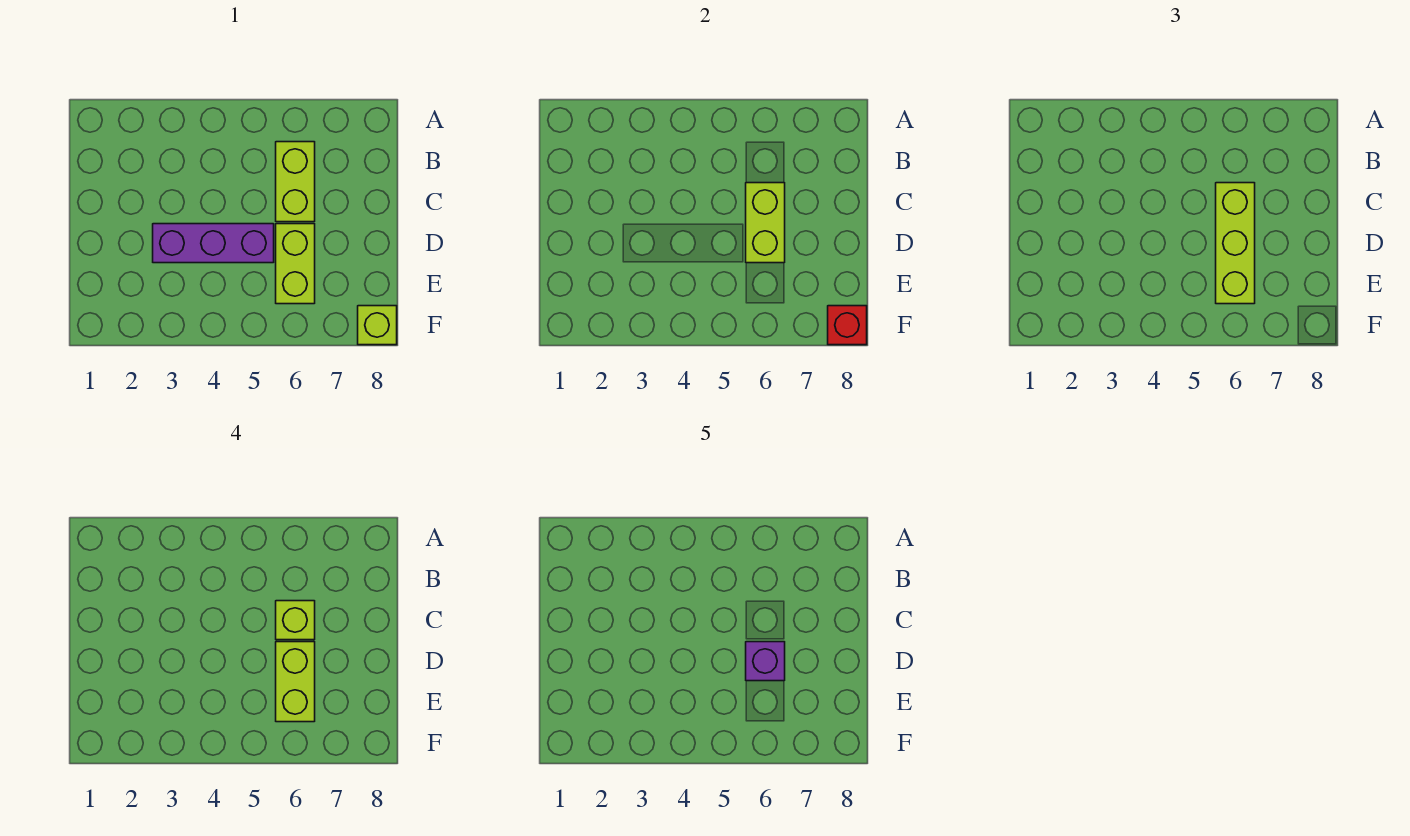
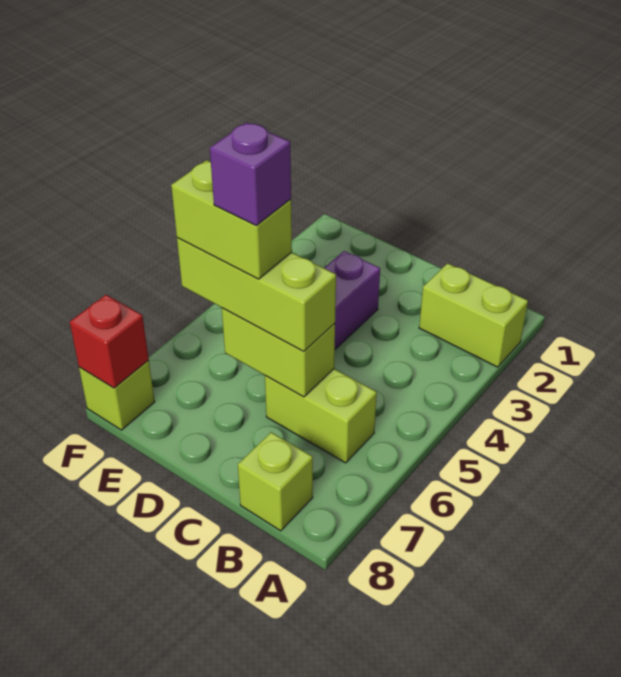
lime 1x1 brick [276,601,315,640] -> lime 1x1 brick moved to [238,432,313,531]
lime 1x2 brick [276,224,315,304] -> lime 1x2 brick moved to [419,263,528,367]

